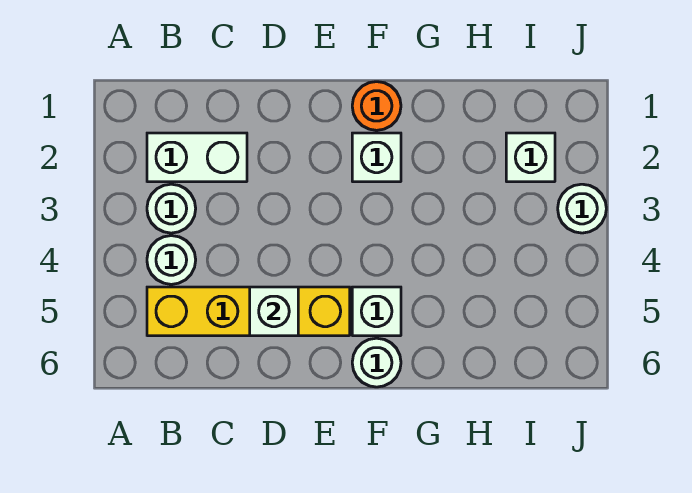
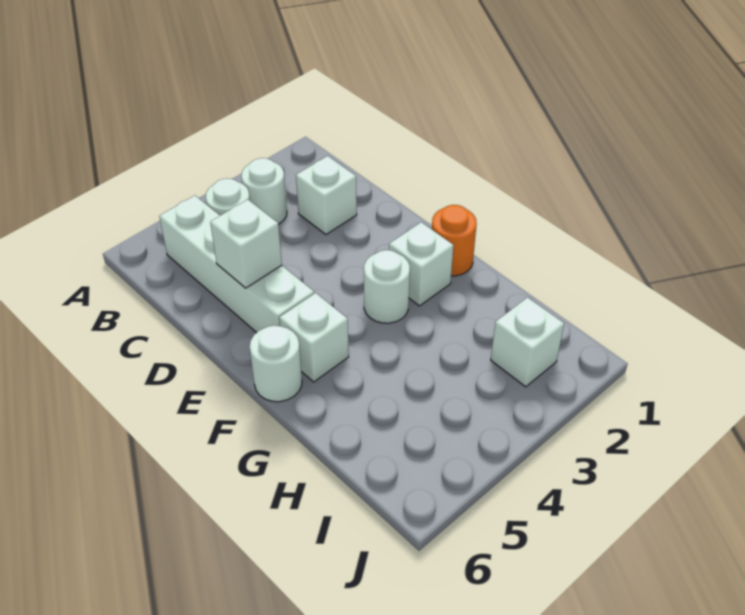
white 1x2 brick [147,133,247,182] -> white 1x1 brick [296,156,357,235]
yellow 1x4 brick [147,287,350,336] -> white 1x4 brick [159,195,314,333]
white 1x1 round brick [558,184,606,233] -> white 1x1 round brick moved to [364,250,410,323]

